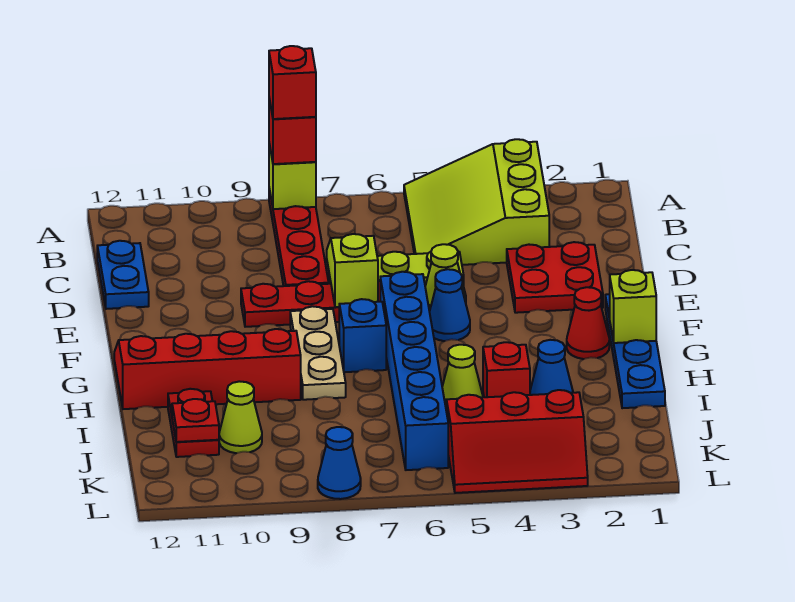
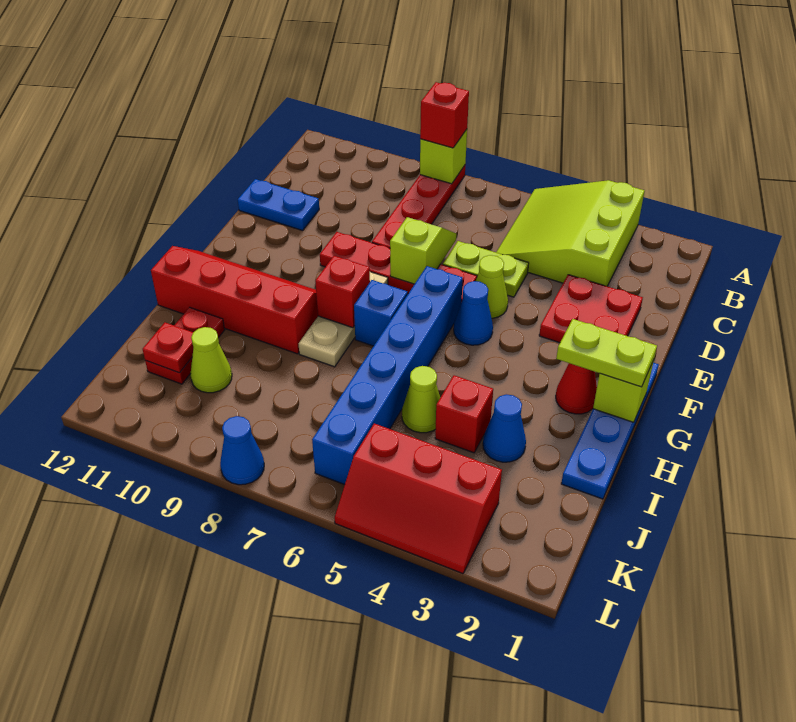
red 1x1 brick [269,46,316,119] -> red 1x1 brick moved to [315,256,370,328]
blue 1x2 plate [97,241,149,309] -> blue 1x2 plate turned to [238,179,319,230]
none -> lime 1x2 plate [556,319,657,387]

